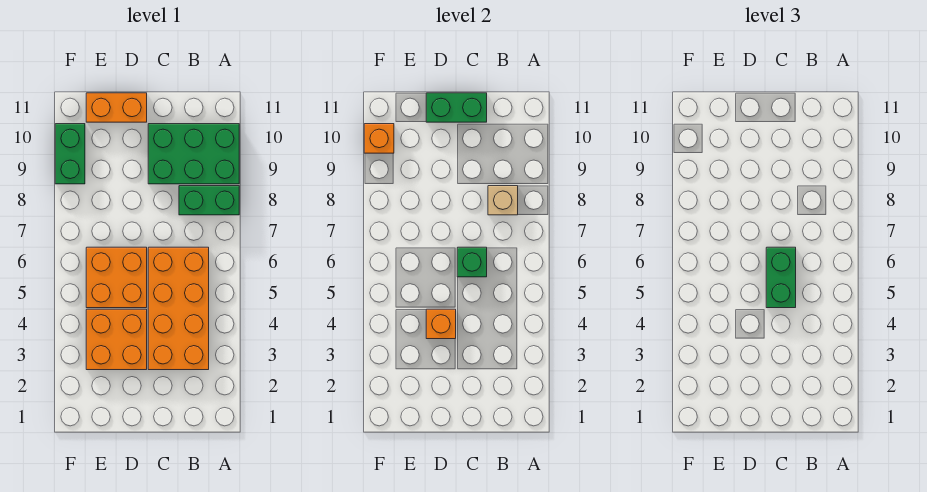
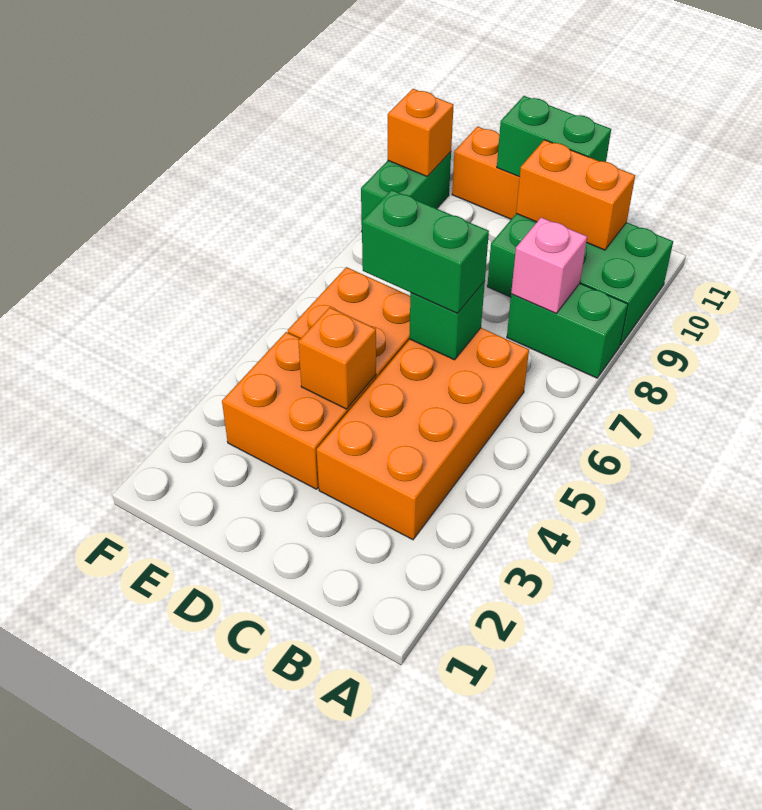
tan 1x1 brick [488,186,518,215] -> pink 1x1 brick [511,217,587,313]
none -> orange 1x2 brick [516,140,635,250]
green 1x2 brick [766,247,796,308] -> green 1x2 brick turned to [362,190,489,313]

